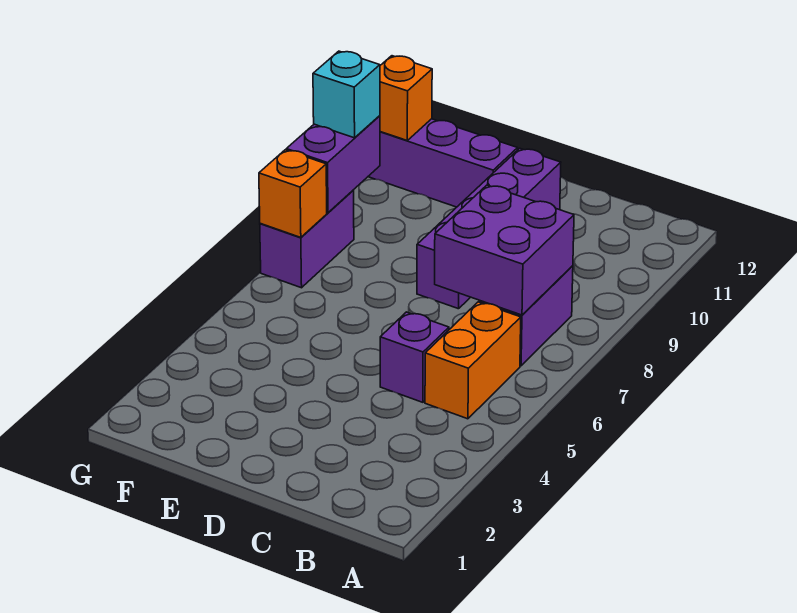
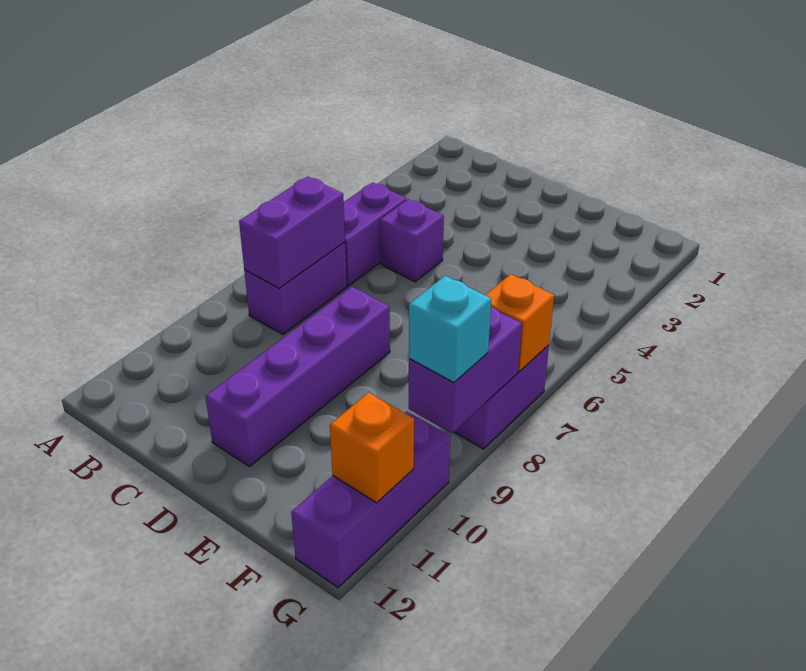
orange 1x2 brick [425,302,521,419] -> purple 1x2 brick [344,182,407,286]
purple 2x2 brick [435,185,574,315] -> purple 1x2 brick [239,176,345,288]
purple 1x3 brick [368,119,518,207] -> purple 1x3 brick turned to [291,411,450,587]

